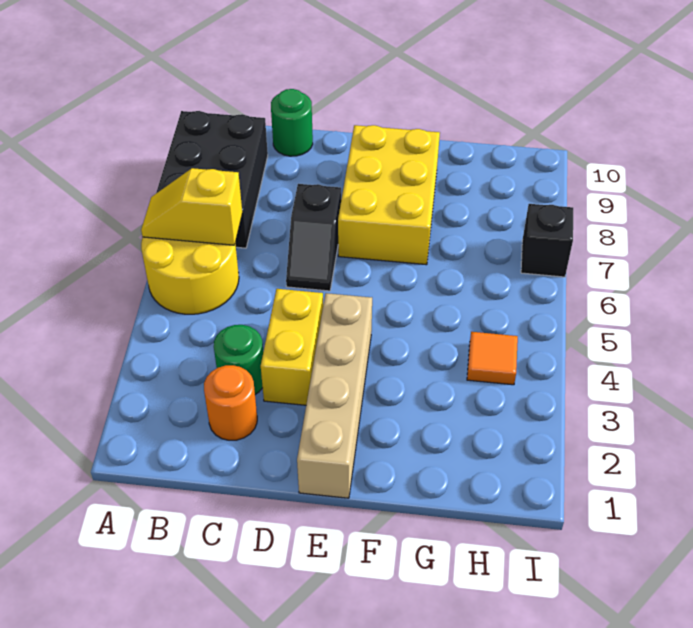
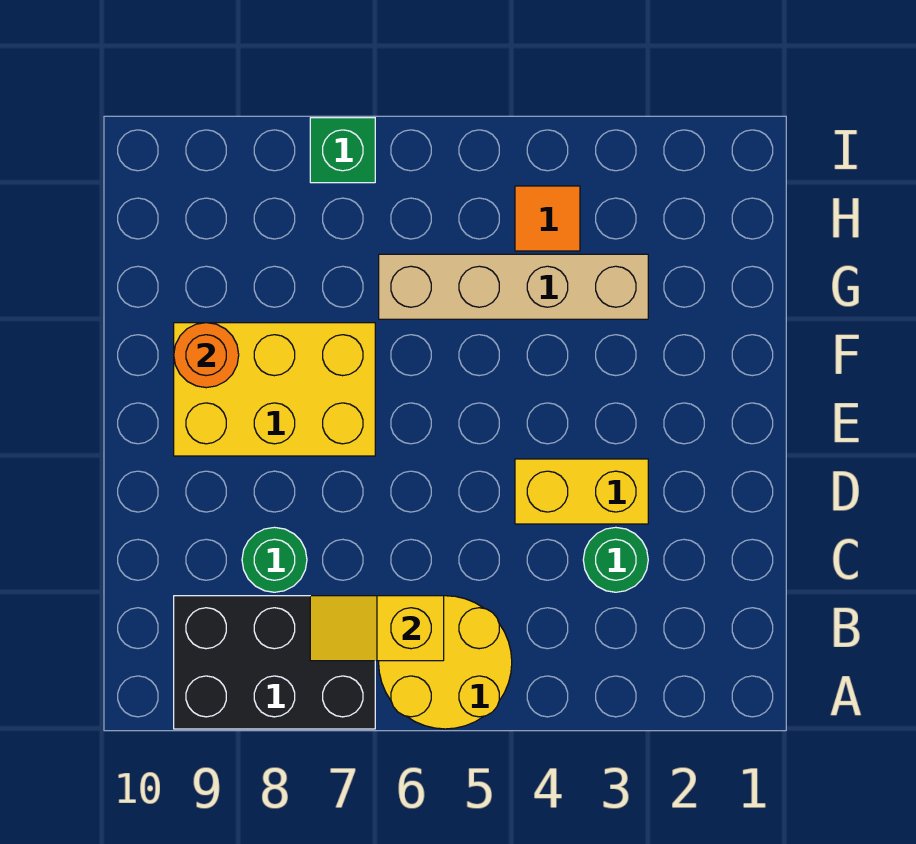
yellow 1x2 slope [141,168,242,245] -> yellow 1x2 slope turned to [310,596,444,661]
orange 1x1 round brick [204,365,257,440] -> orange 1x1 round brick moved to [174,323,239,388]
green 1x1 round brick [271,89,313,156] -> green 1x1 round brick moved to [242,527,307,592]
black 1x2 slope [286,184,341,291] -> none
tan 1x4 brick [297,293,372,498] -> tan 1x4 brick moved to [379,254,648,319]
black 1x1 brick [521,204,573,277] -> green 1x1 brick [310,118,375,183]

